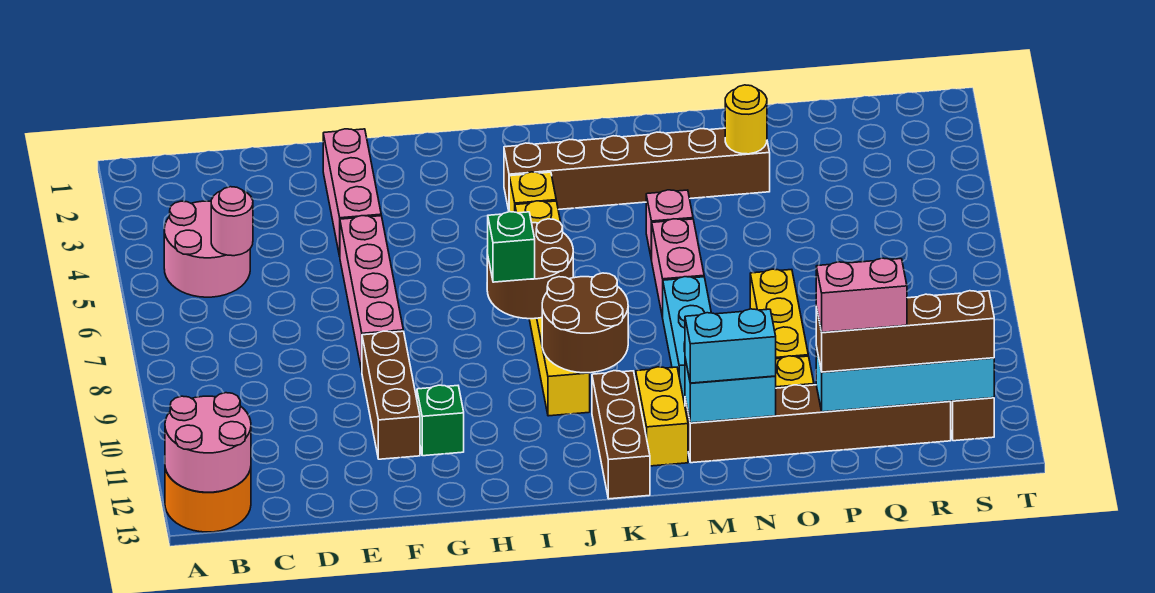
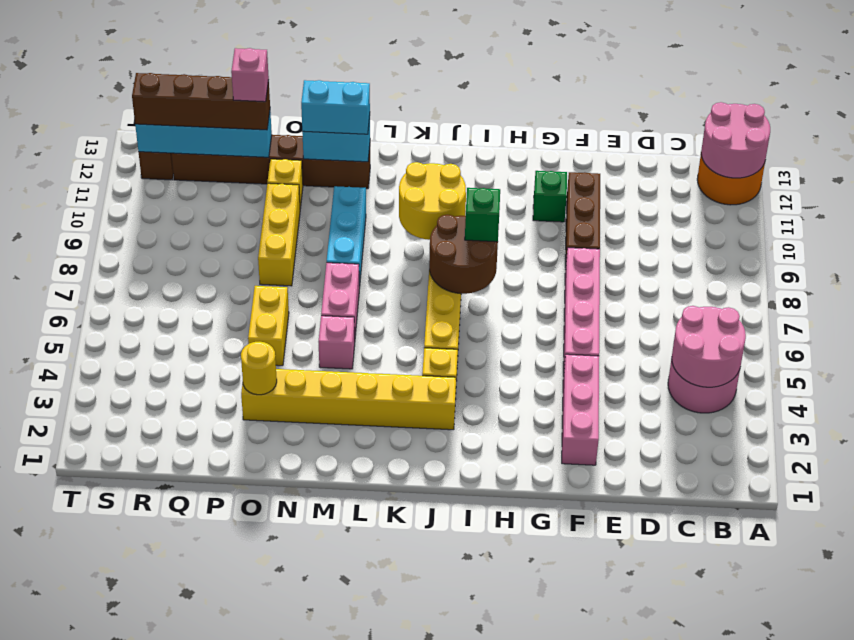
pink 1x1 round brick [211,187,253,256] -> pink 2x2 round brick [672,306,746,387]
brown 1x6 brick [504,128,770,210] -> yellow 1x6 brick [241,369,456,430]
brown 2x2 round brick [542,273,628,373] -> yellow 2x2 round brick [399,162,466,240]
brown 1x3 brick [592,371,650,499] -> none
yellow 1x2 brick [636,367,688,466] -> yellow 1x2 brick moved to [248,286,289,366]
pink 1x2 brick [816,258,907,332] -> pink 1x1 brick [231,48,269,102]

